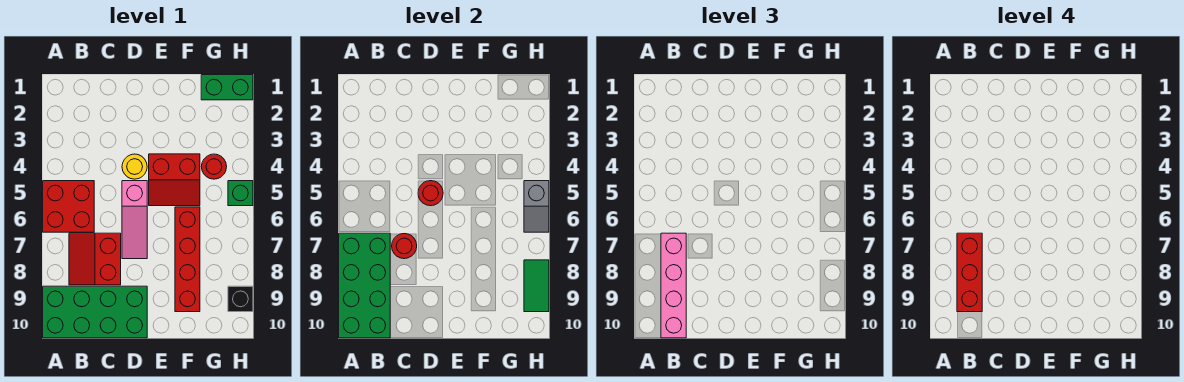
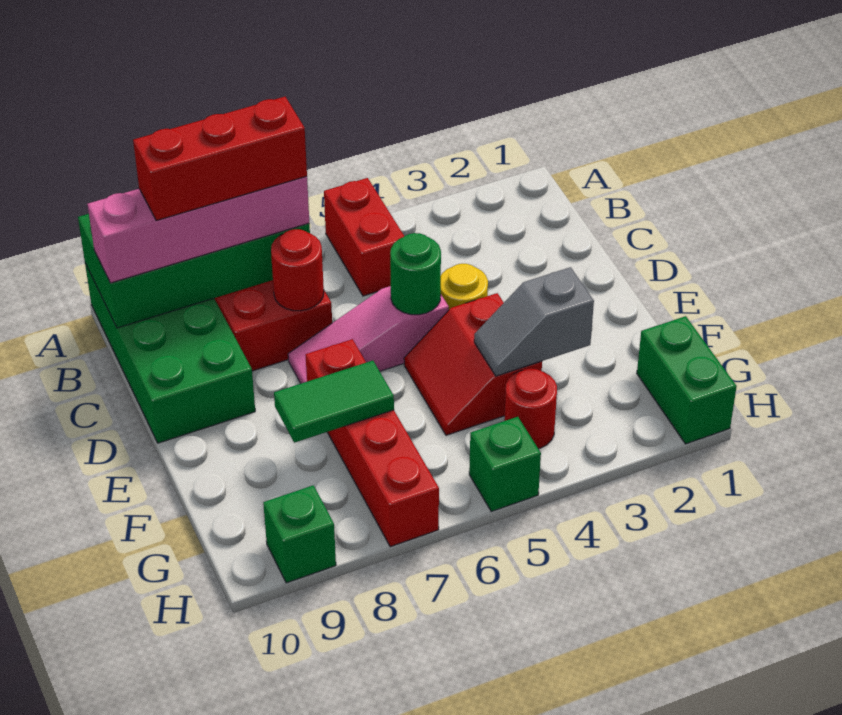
red 2x2 brick [43,181,94,232] -> red 1x2 brick [324,178,404,296]
red 1x1 round brick [418,181,443,206] -> green 1x1 round brick [390,233,441,315]
red 1x4 brick [175,207,200,312] -> red 1x4 brick turned to [306,339,439,547]
grey 1x2 slope [524,181,549,232] -> grey 1x2 slope moved to [474,267,594,376]
green 1x2 tile [524,260,549,312] -> green 1x2 tile moved to [274,361,394,443]
black 1x1 brick [228,286,253,312] -> green 1x1 brick [263,485,336,583]

